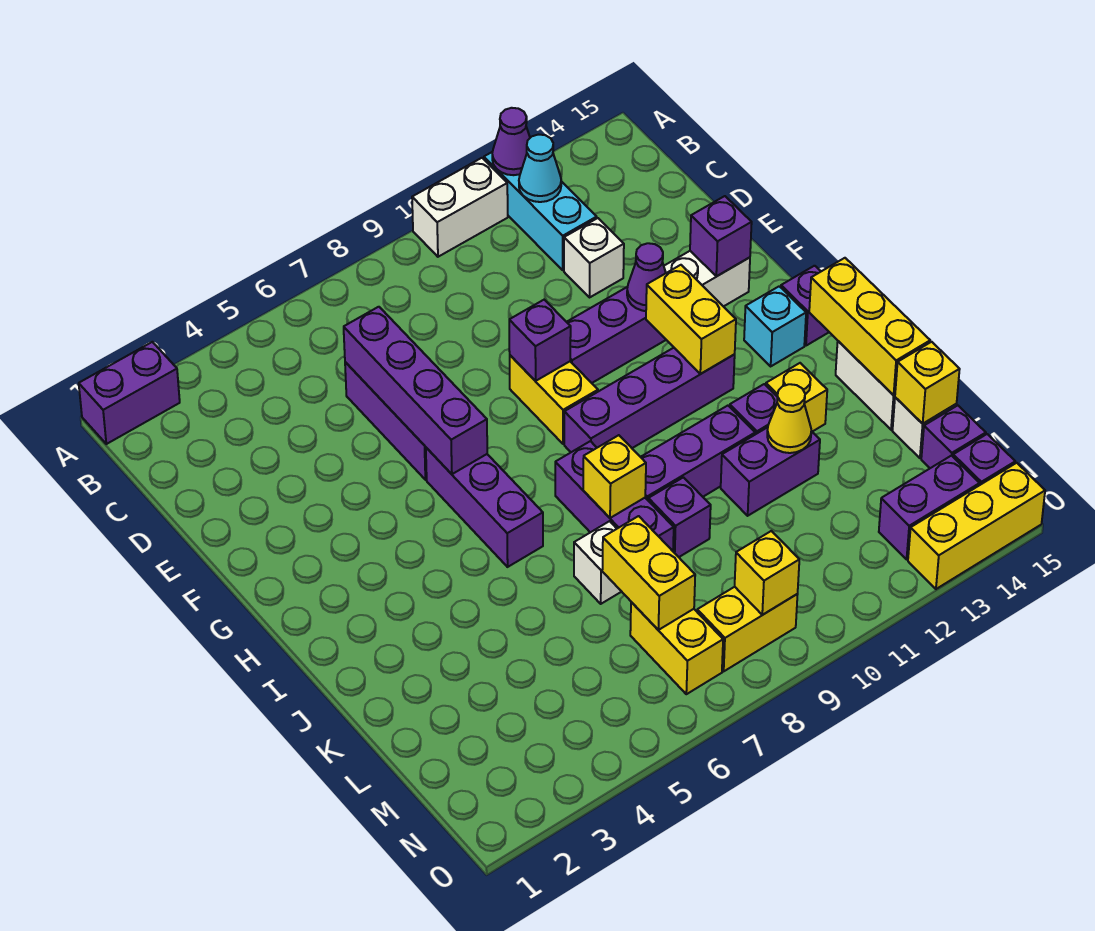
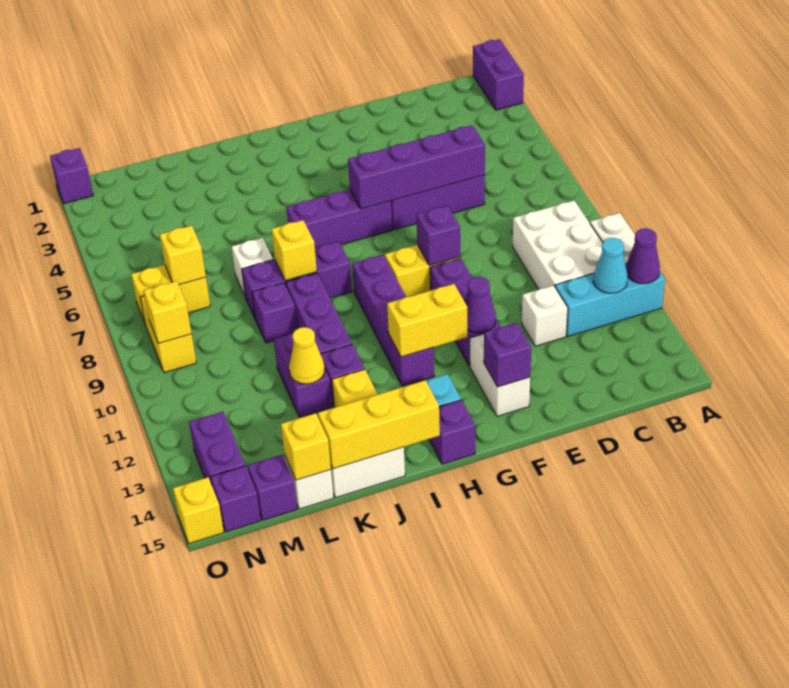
none -> white 2x3 brick [513,201,603,289]
yellow 1x2 brick [602,516,695,630] -> yellow 1x1 brick [160,226,206,285]
none -> purple 1x1 brick [50,148,93,204]
yellow 1x3 brick [908,463,1045,589] -> yellow 1x1 brick [173,477,224,544]

